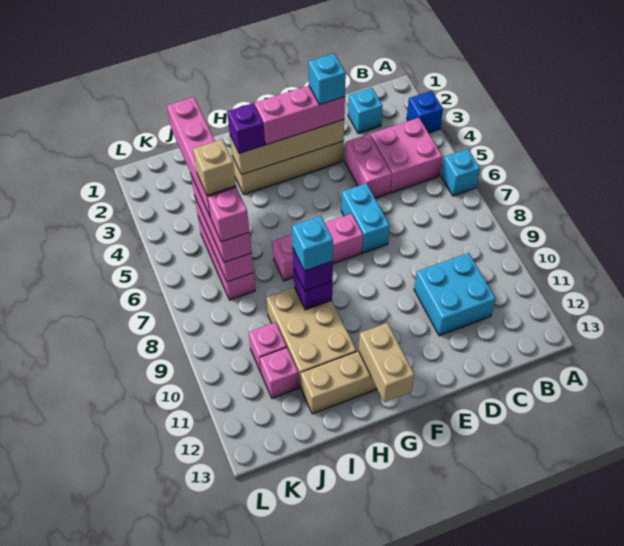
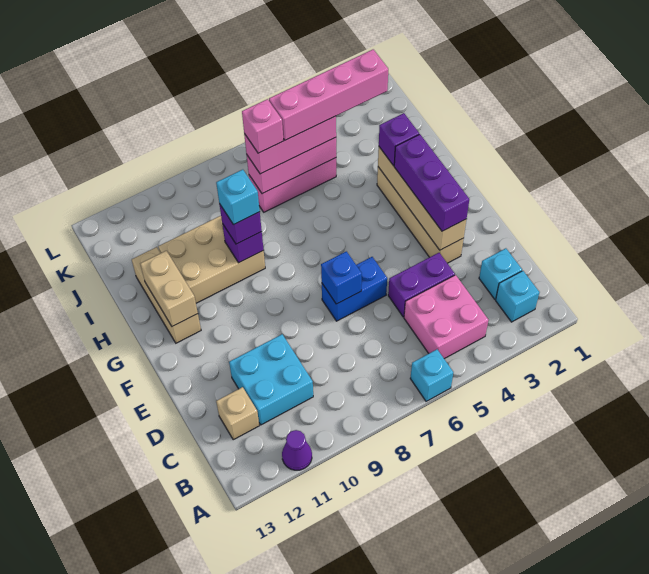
blue 1x1 brick [407,91,443,133] -> blue 1x1 brick moved to [321,251,362,304]
none -> purple 1x1 cone [282,430,312,470]
pink 1x2 brick [345,134,392,198] -> purple 1x2 brick [388,253,455,317]
pink 1x3 brick [255,86,345,145] -> purple 1x3 brick [394,134,469,231]
cyan 1x1 brick [308,53,346,105] -> cyan 1x1 brick moved to [496,271,539,322]
cyan 1x2 brick [341,183,390,253] -> blue 1x2 brick [322,257,387,321]
pink 1x3 brick [273,214,363,281] -> none
tan 1x2 brick [359,323,414,402] -> tan 1x2 brick turned to [140,251,198,326]
tan 1x1 brick [193,139,236,195] -> tan 1x1 brick moved to [216,387,259,440]
pink 1x1 brick [249,322,287,372] -> none
pink 1x1 brick [260,348,299,398] -> none

